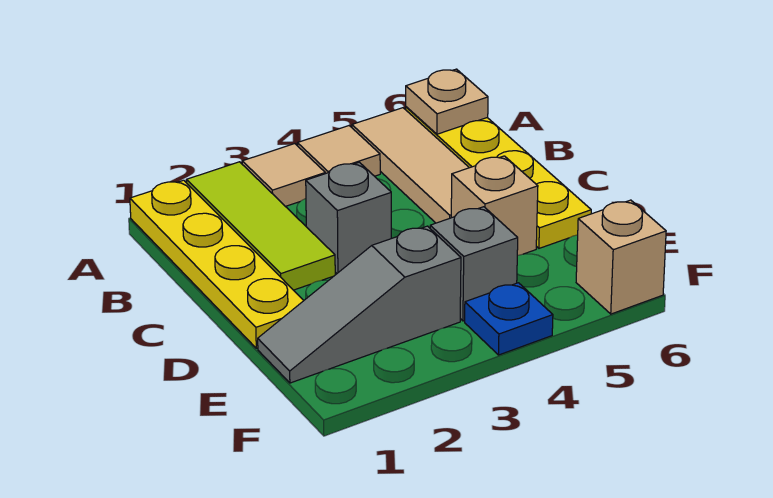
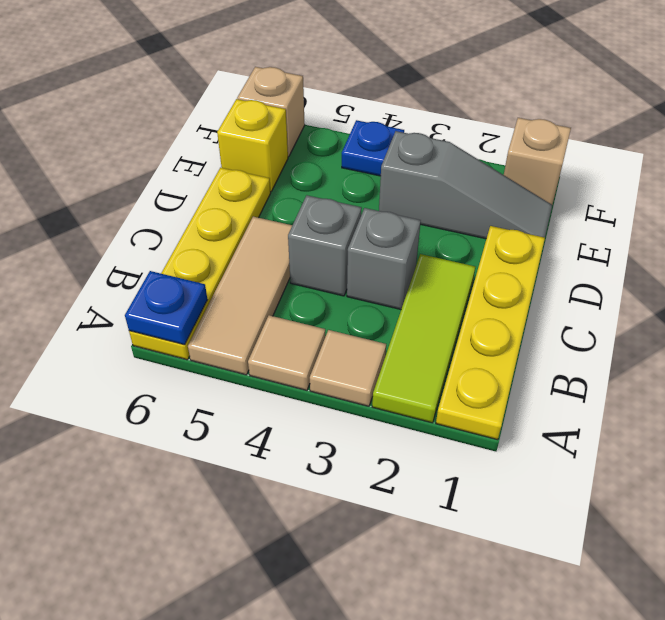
tan 1x1 plate [406,69,488,134] -> blue 1x1 plate [125,271,207,345]
tan 1x1 brick [451,156,538,256] -> tan 1x1 brick moved to [504,118,571,205]
grey 1x1 brick [430,207,518,321] -> grey 1x1 brick moved to [288,195,362,296]
none -> yellow 1x1 brick [217,99,288,192]

